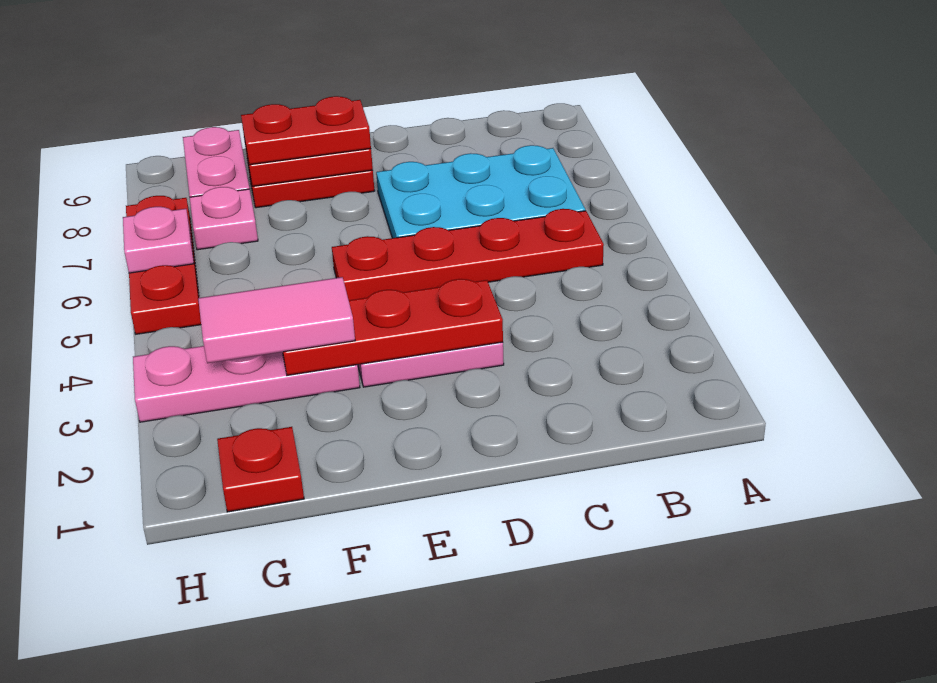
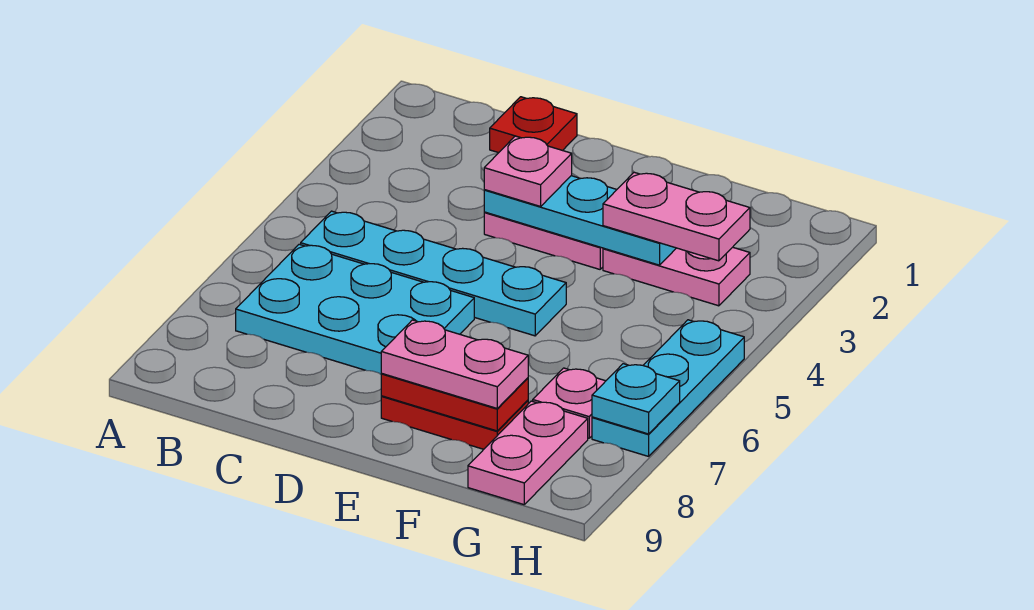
red 1x4 plate [332,209,604,300] -> cyan 1x4 plate [301,211,566,336]
red 1x3 plate [283,279,503,375] -> cyan 1x3 plate [484,176,676,265]
red 1x2 plate [241,96,371,165] -> pink 1x2 plate [381,320,528,408]
pink 1x3 plate [133,346,360,422] -> pink 1x2 plate [603,247,750,306]
pink 1x2 tile [198,277,355,363] -> pink 1x2 plate [603,172,750,261]
red 1x1 plate [217,427,304,512] -> red 1x1 plate moved to [490,97,577,153]
red 1x3 plate [126,196,201,334] -> cyan 1x3 plate [592,320,744,456]
pink 1x1 plate [123,207,194,273] -> pink 1x1 plate moved to [484,136,572,206]
none -> cyan 1x1 plate [592,364,680,434]

